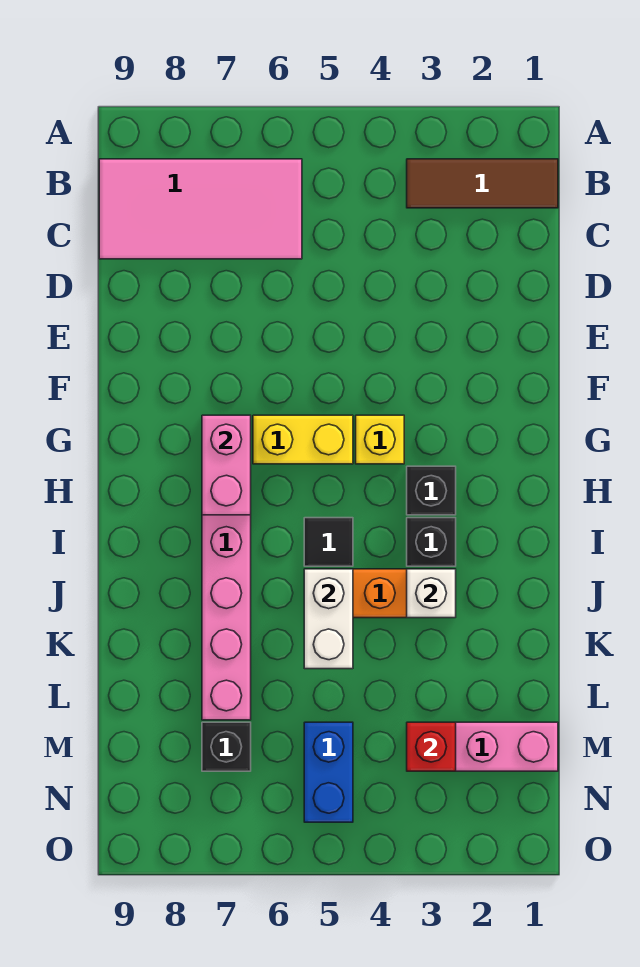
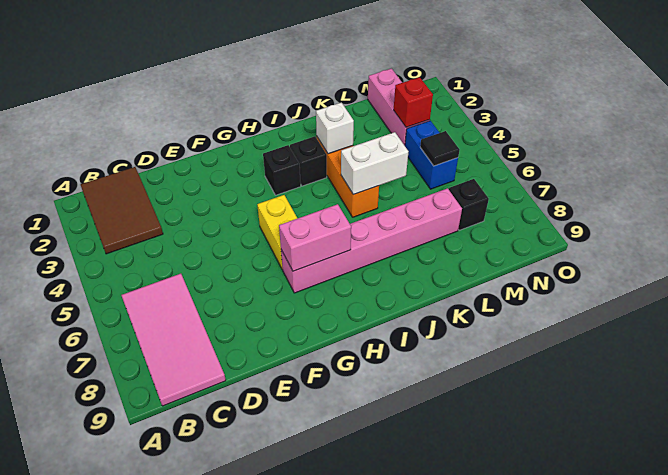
brown 1x3 tile [407,159,558,208] -> brown 2x3 tile [81,167,163,254]
yellow 1x1 brick [356,415,404,464] -> none
black 1x1 tile [304,518,353,566] -> black 1x1 tile moved to [420,131,459,166]
blue 1x2 brick [304,722,353,822] -> blue 1x2 brick turned to [405,121,458,189]

